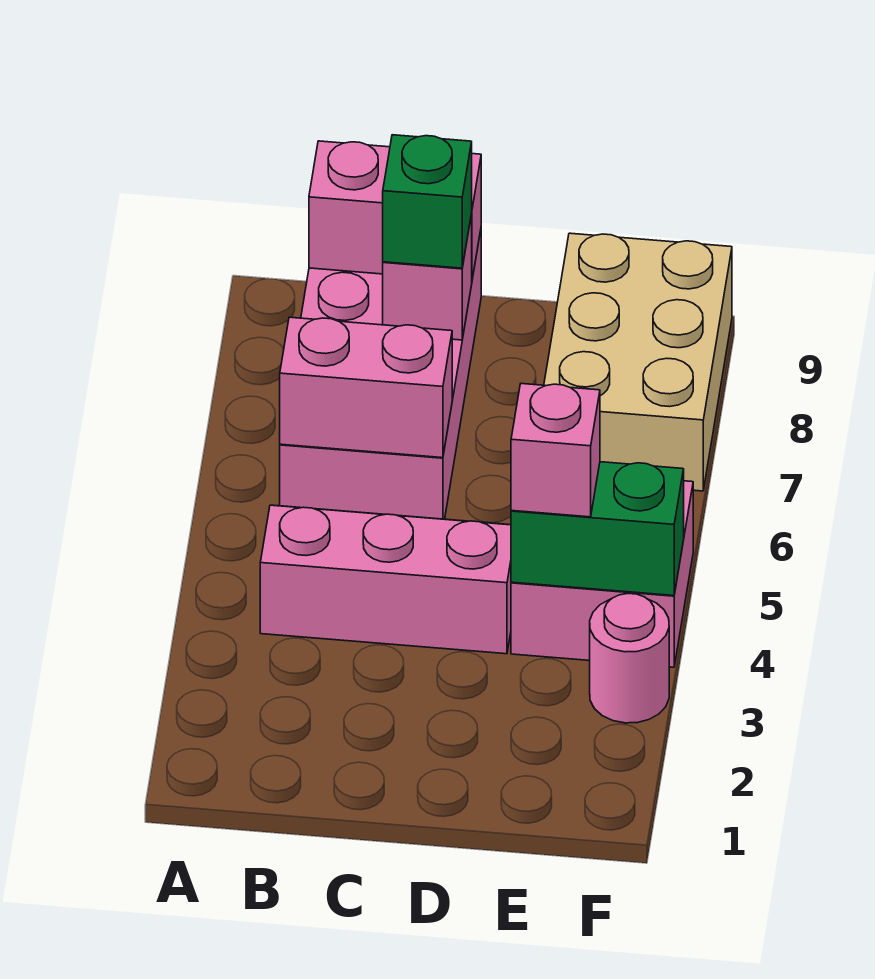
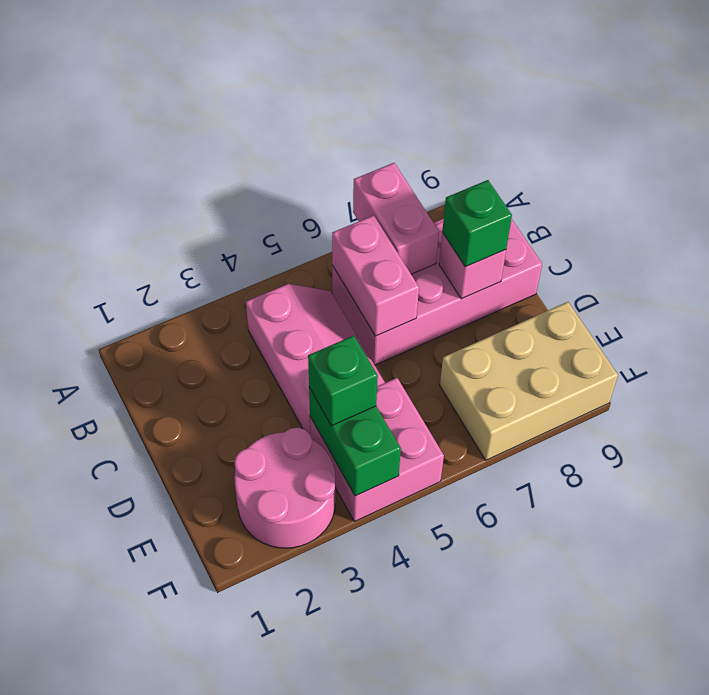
pink 1x2 brick [309,141,481,279] -> pink 1x2 brick moved to [353,163,439,274]
pink 1x1 brick [511,384,600,517] -> green 1x1 brick [308,336,378,426]
pink 1x1 round brick [590,594,669,723] -> pink 2x2 round brick [234,428,335,548]

